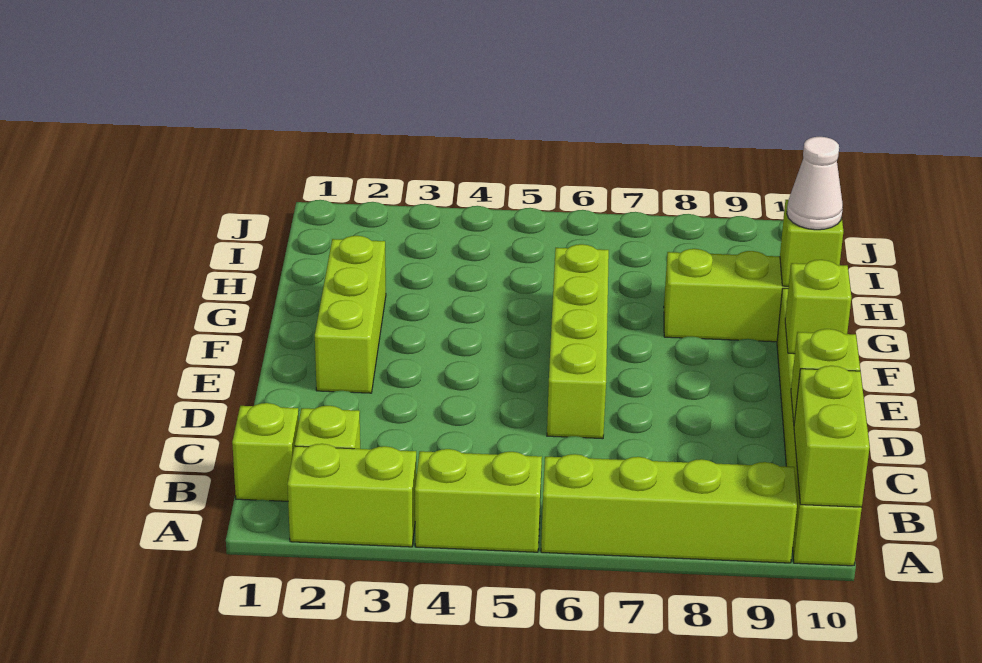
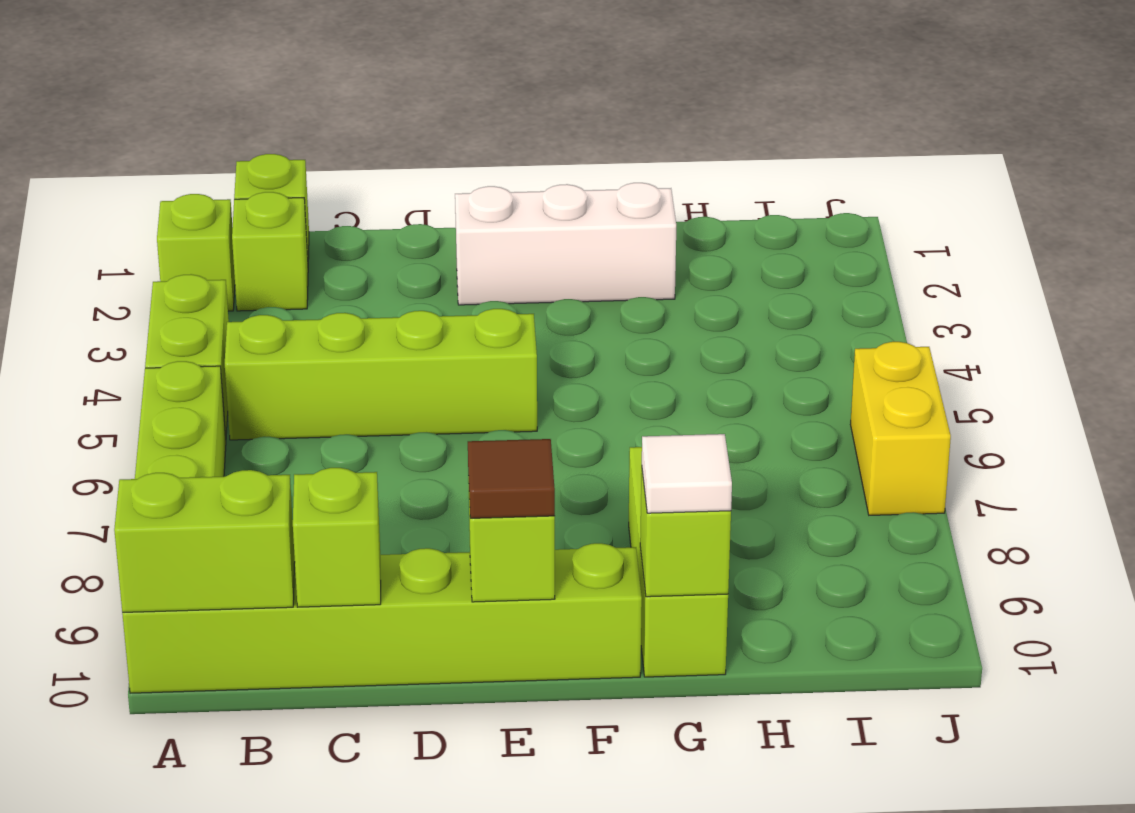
lime 1x2 brick [287,444,417,547] -> lime 1x1 brick [157,194,235,311]
lime 1x4 brick [547,244,609,439] -> lime 1x4 brick moved to [225,309,537,440]
lime 1x3 brick [315,236,386,393] -> white 1x3 brick [455,183,676,305]
none -> brown 1x1 tile [468,439,555,518]
white 1x1 cone [787,137,843,230] -> white 1x1 tile [642,434,732,513]
none -> yellow 1x2 brick [851,342,951,515]

